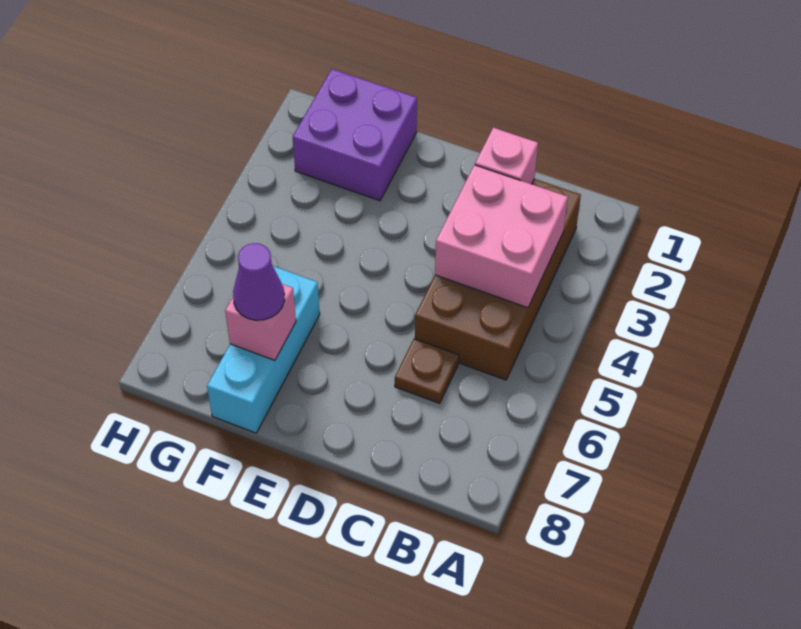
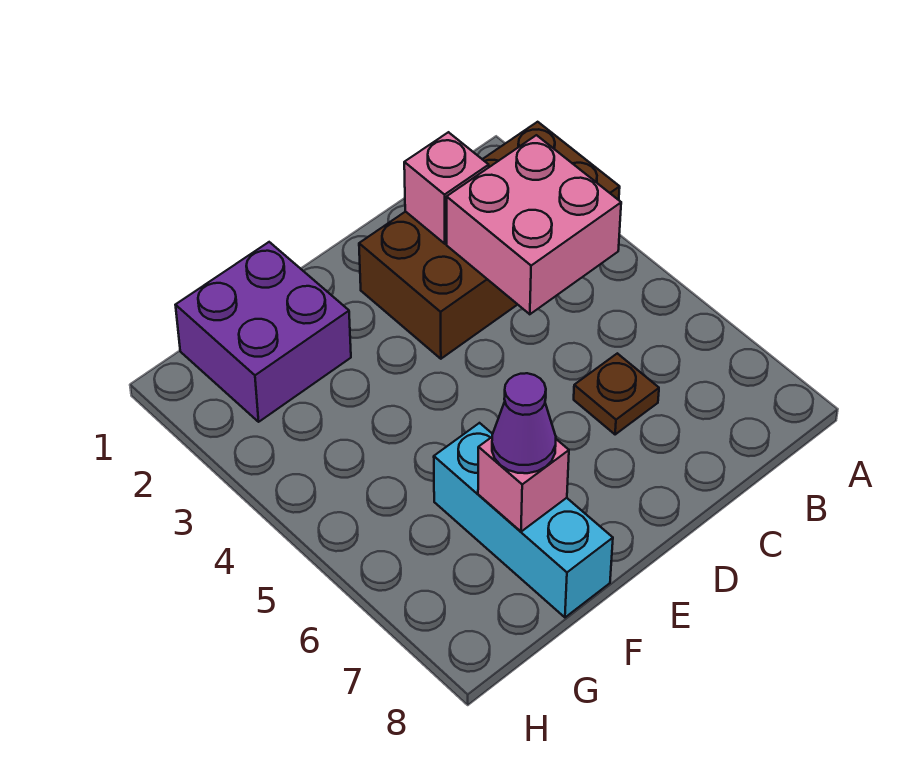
brown 2x4 brick [415,179,581,380] -> brown 2x4 brick turned to [359,122,620,359]

